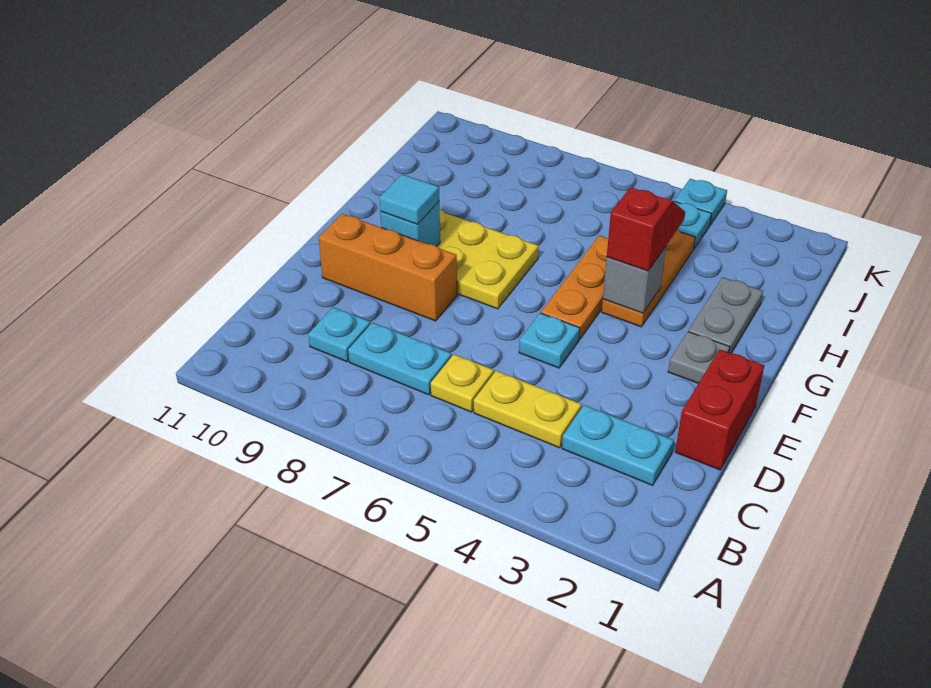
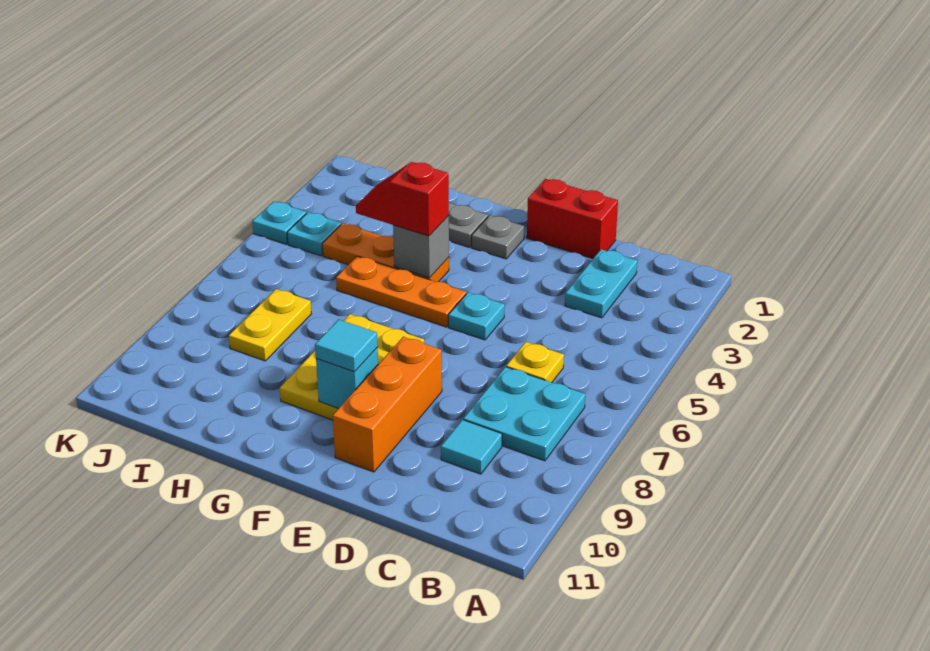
yellow 1x2 plate [474,371,582,448] -> yellow 1x2 plate moved to [229,289,311,361]
cyan 1x2 plate [348,322,452,395] -> cyan 2x2 plate [463,367,585,461]
cyan 1x1 plate [308,307,370,362] -> cyan 1x1 tile [441,420,502,474]

